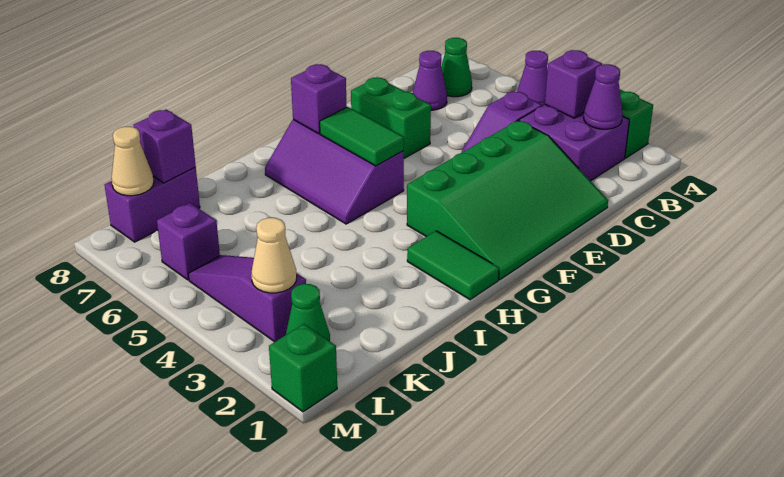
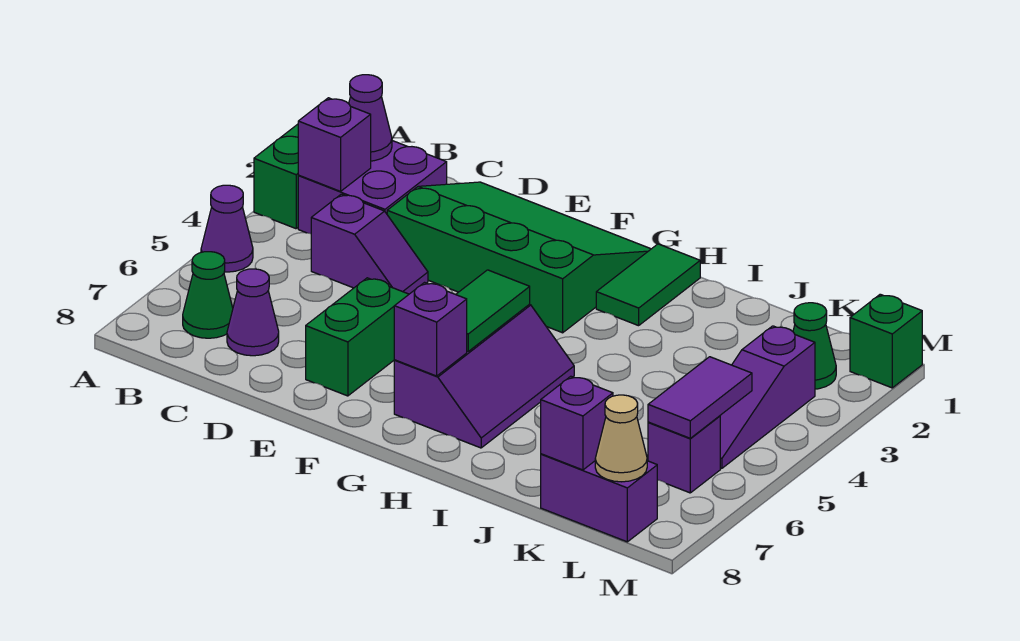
tan 1x1 cone [251,218,297,293] -> none
none -> purple 1x2 tile [648,357,752,438]

